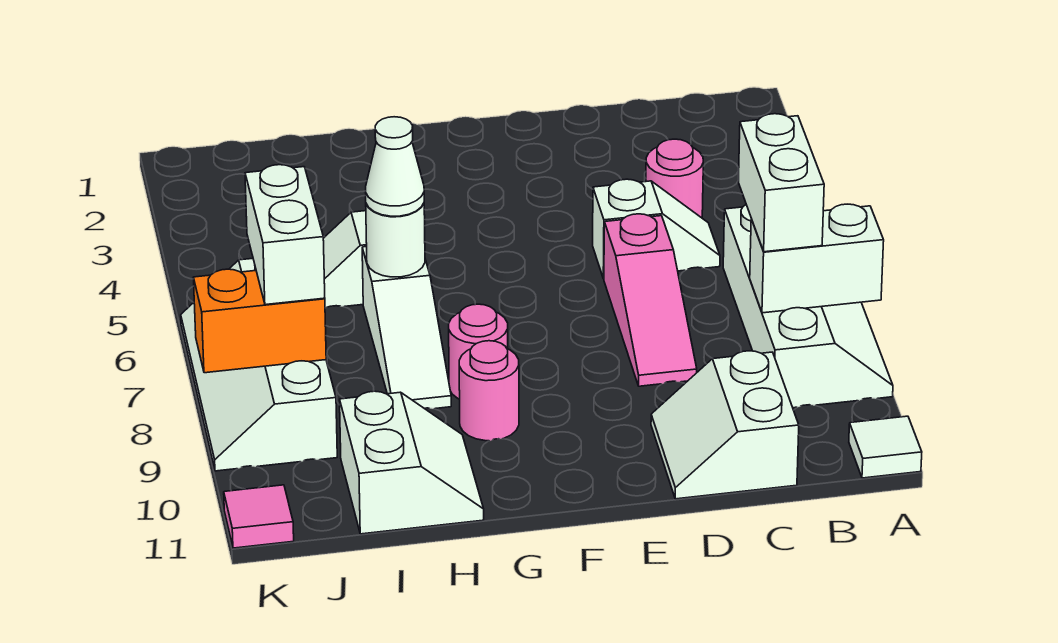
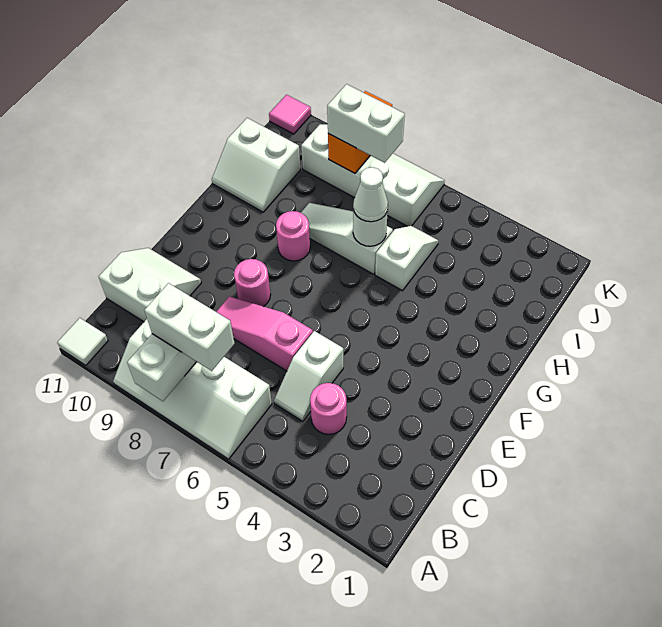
pink 1x1 round brick [459,341,519,441] -> pink 1x1 round brick moved to [234,259,271,307]

